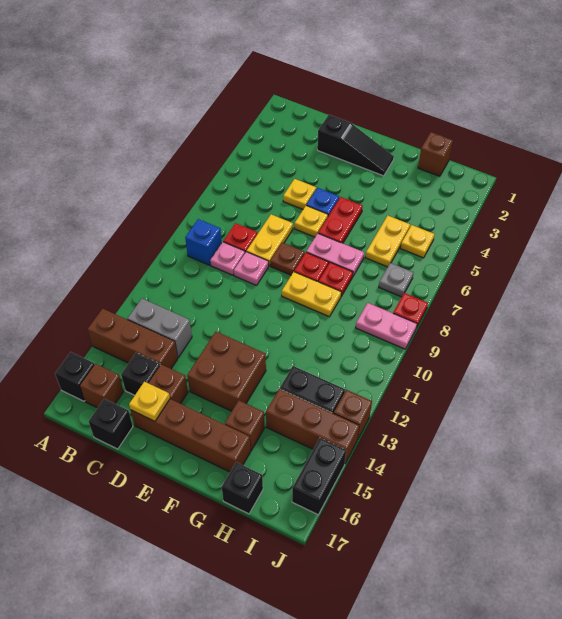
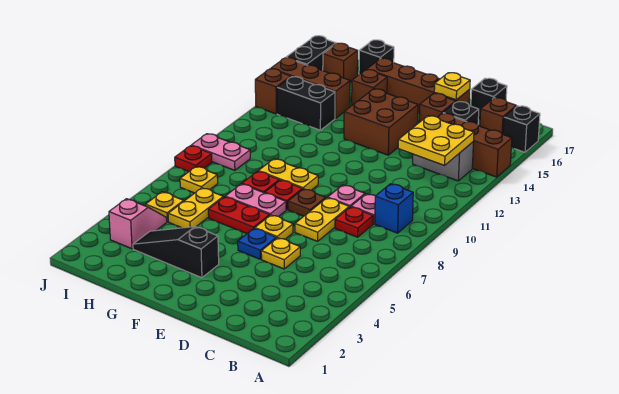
none -> yellow 2x2 plate [398,116,474,165]
black 1x3 slope [317,115,394,176] -> black 1x3 slope moved to [133,227,219,278]
red 1x2 plate [318,197,363,243] -> red 1x2 plate turned to [208,197,270,233]
brown 1x1 brick [418,132,453,176] -> brown 1x1 brick moved to [323,43,358,82]
none -> pink 1x2 slope [109,199,167,249]
grey 1x1 plate [379,263,414,297] -> yellow 1x1 plate [180,167,218,193]

